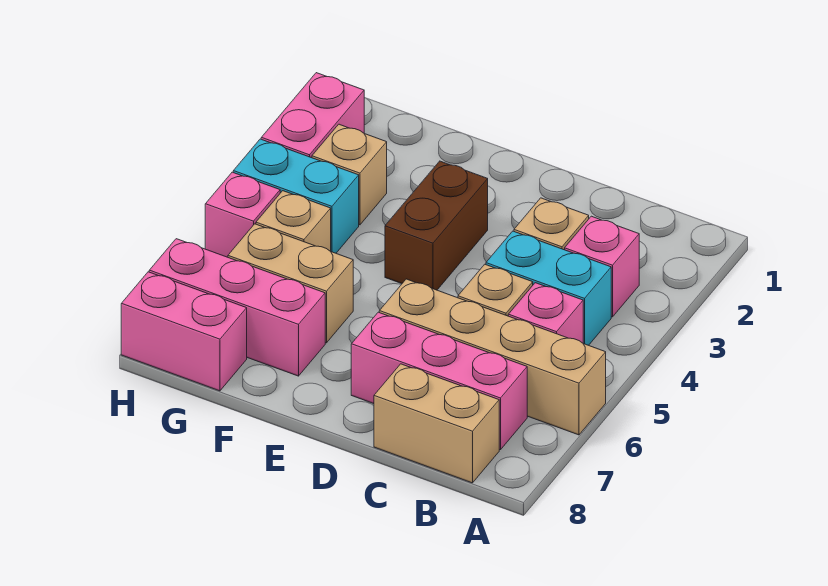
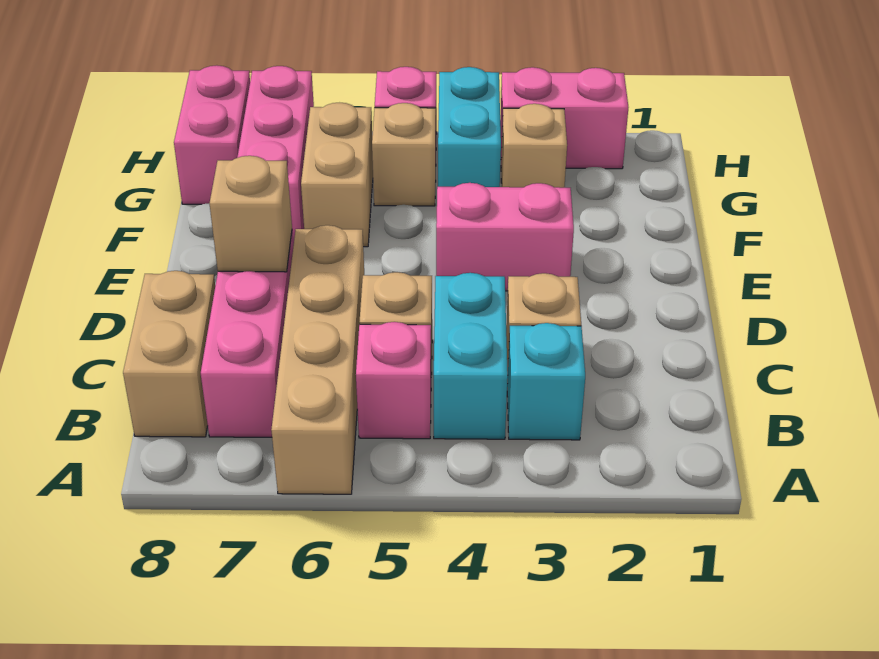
pink 1x1 brick [565,216,639,317] -> cyan 1x1 brick [507,323,585,440]
none -> tan 1x1 brick [209,156,292,272]
brown 1x2 brick [385,161,488,290] -> pink 1x2 brick [436,183,574,291]

